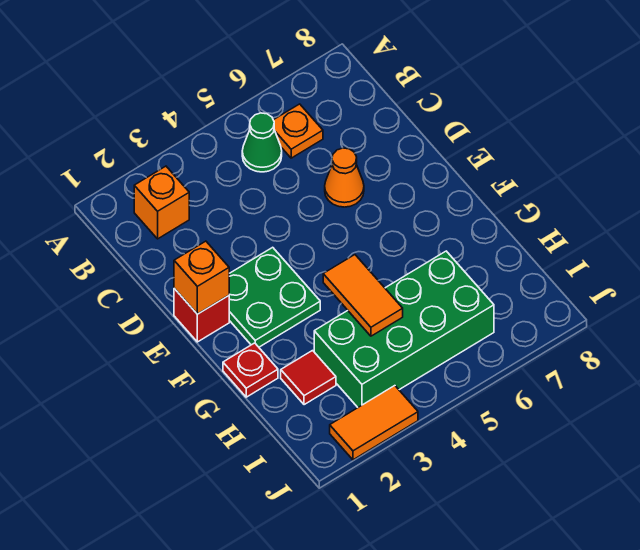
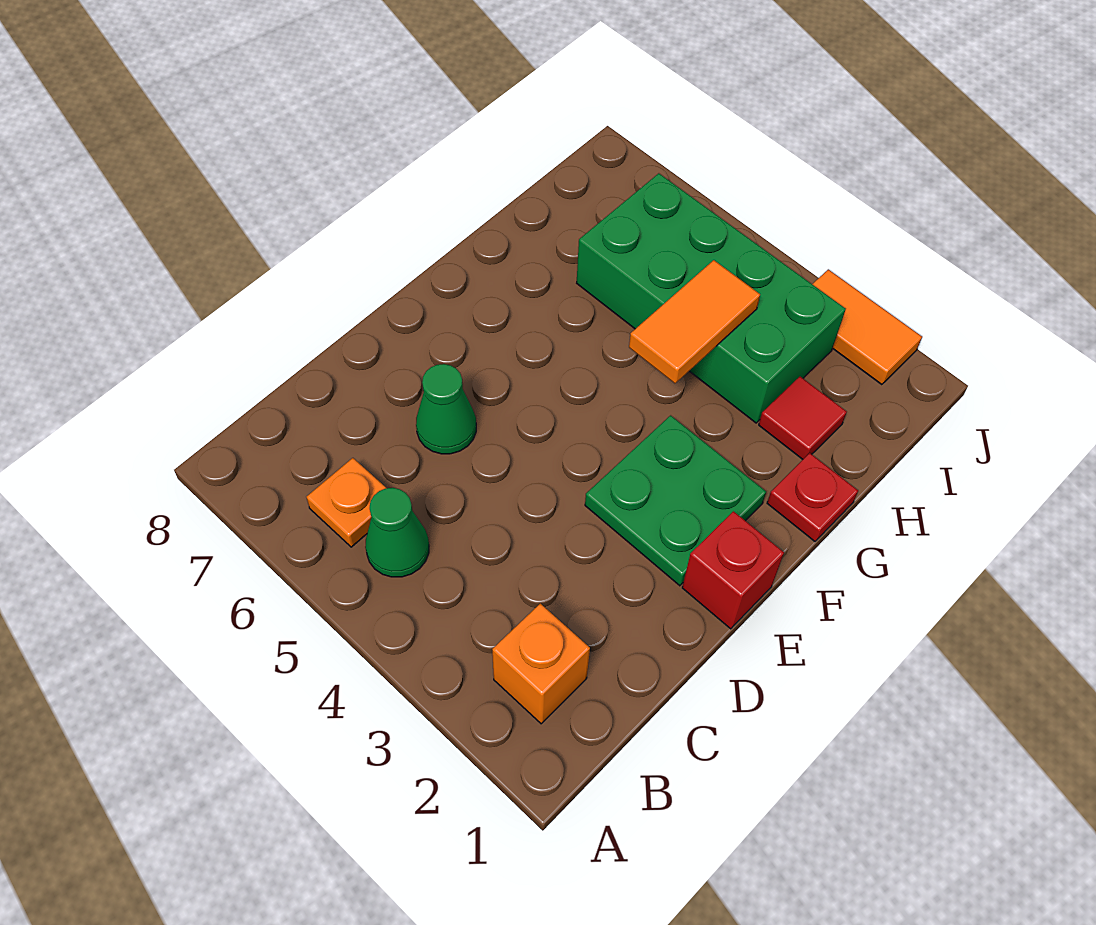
orange 1x1 cone [325,148,364,207] -> green 1x1 cone [416,364,476,454]
orange 1x1 brick [174,241,229,314] -> none

